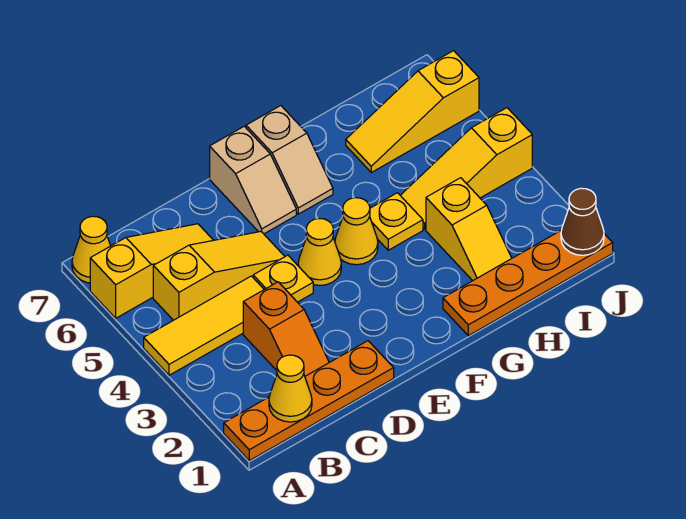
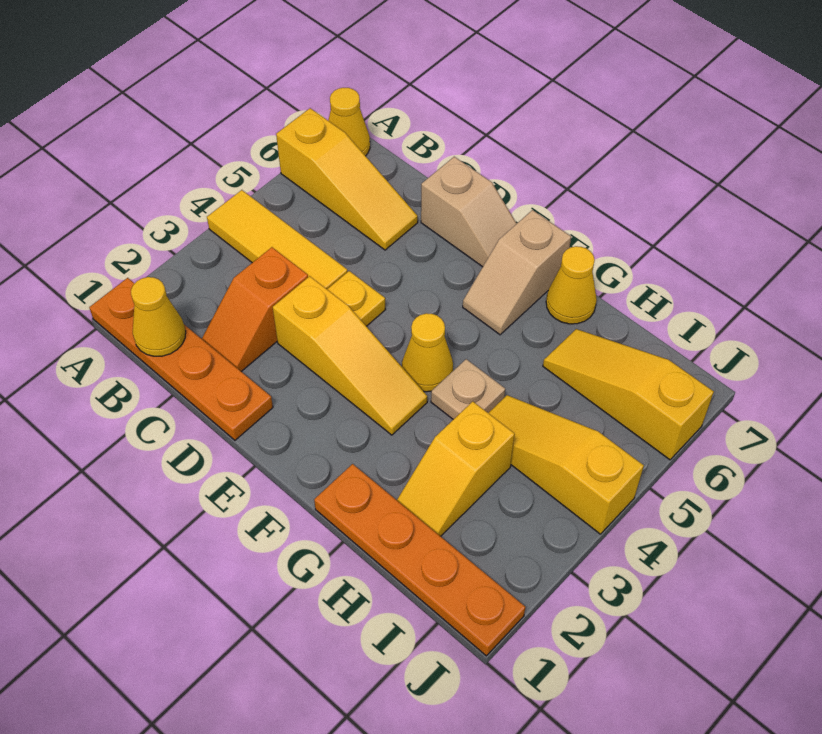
yellow 1x3 slope [153,232,285,320] -> yellow 1x3 slope moved to [273,276,428,435]
yellow 1x1 cone [298,219,341,285] -> yellow 1x1 cone moved to [546,246,597,324]
tan 1x2 slope [210,126,296,234] -> tan 1x2 slope turned to [421,157,517,267]
yellow 1x1 plate [370,193,423,250] -> tan 1x1 plate [431,359,505,419]
brown 1x1 cone [561,188,604,255] -> none

